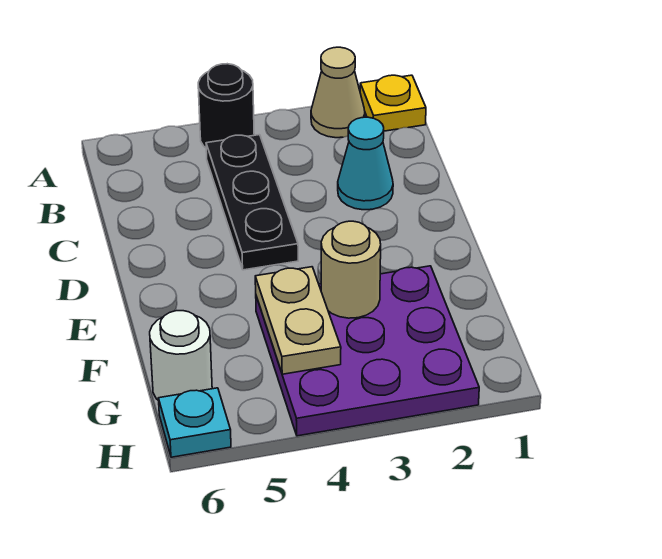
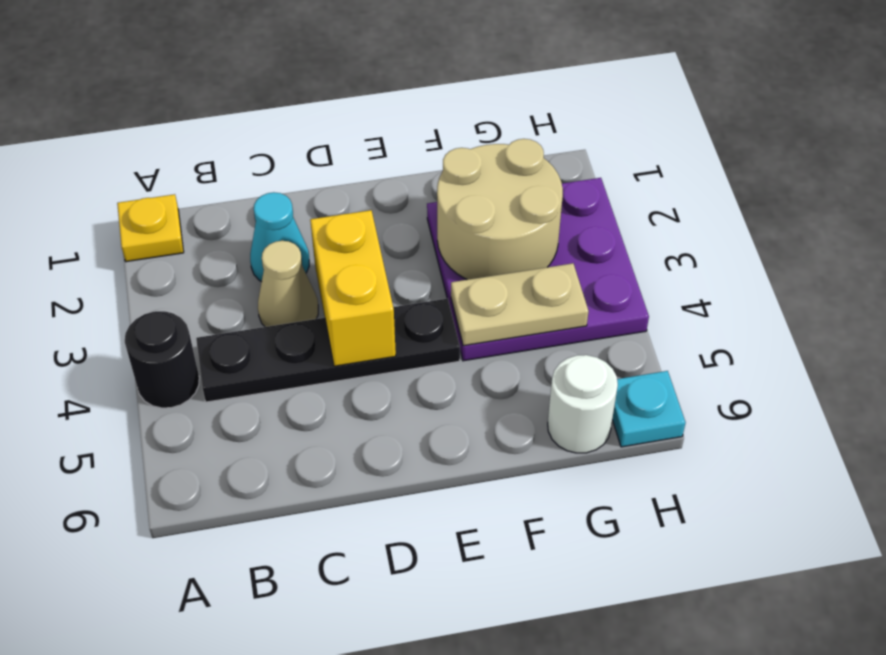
tan 1x1 cone [311,47,365,138] -> tan 1x1 cone moved to [258,241,318,327]
black 1x3 plate [206,135,298,270] -> black 1x4 plate [196,299,460,402]
none -> yellow 1x2 brick [310,210,396,366]
tan 1x1 round brick [321,221,381,318] -> tan 2x2 round brick [437,139,563,280]

